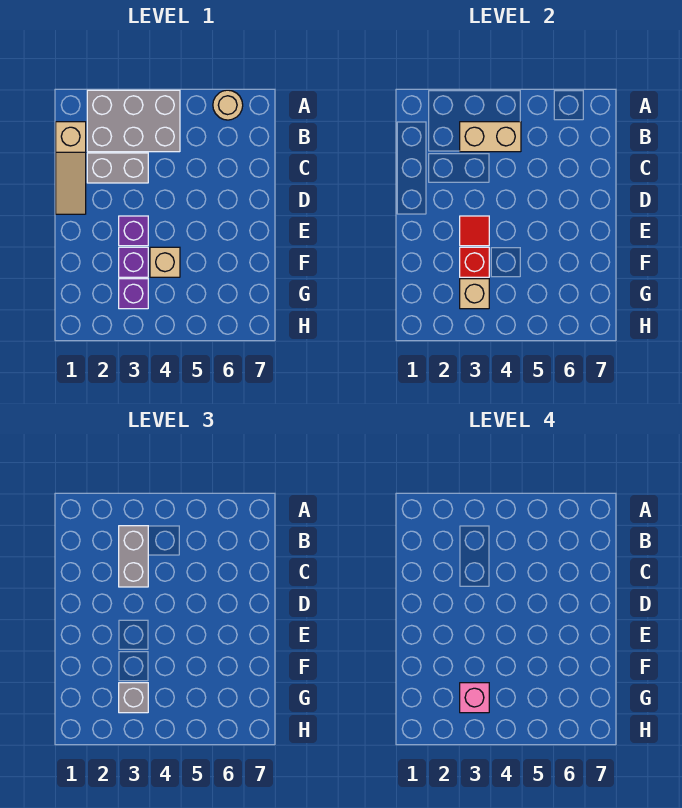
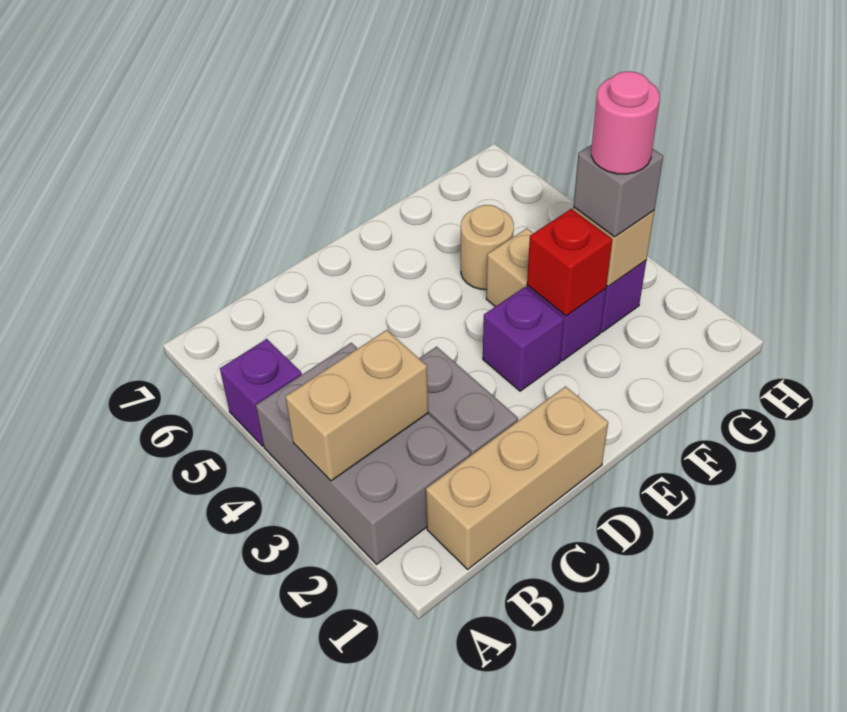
none -> purple 1x1 brick [220,339,302,446]
tan 1x1 round brick [213,90,243,120] -> tan 1x1 round brick moved to [461,205,514,290]
tan 1x3 slope [56,122,86,214] -> tan 1x3 brick [426,386,608,569]
tan 1x2 brick [460,122,521,152] -> tan 1x2 brick turned to [286,330,428,481]
grey 1x2 brick [119,526,148,587] -> none
red 1x1 tile [460,216,489,246] -> none
pink 1x1 brick [460,683,489,713] -> pink 1x1 round brick [591,71,660,174]

